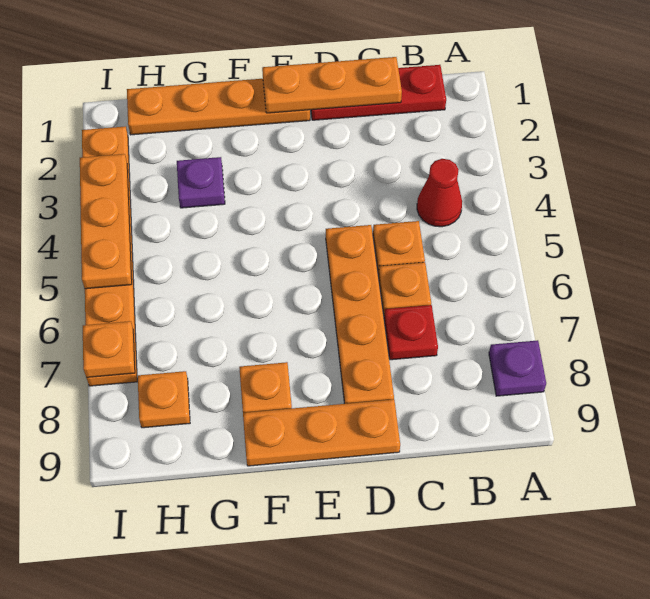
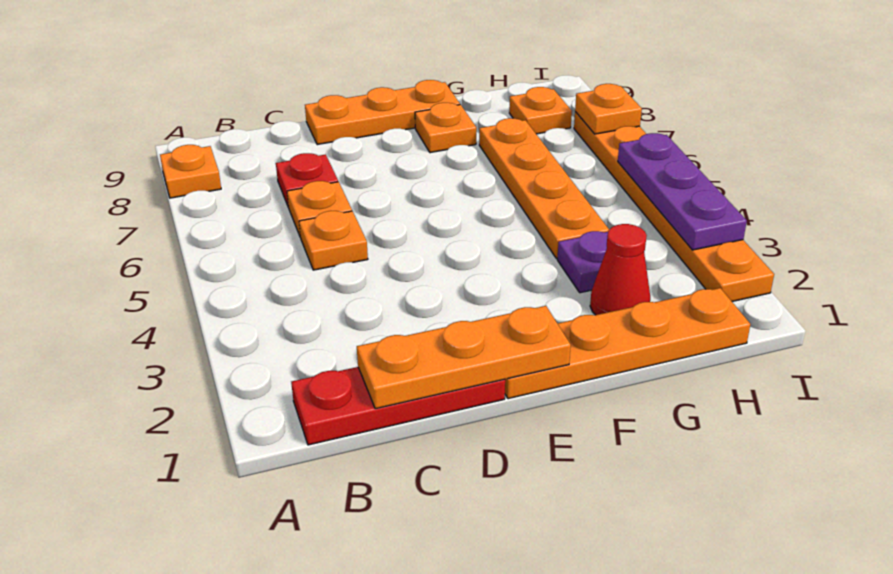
purple 1x1 plate [489,340,546,396] -> orange 1x1 plate [160,145,221,198]
red 1x1 cone [417,159,462,227] -> red 1x1 cone moved to [590,224,650,315]
orange 1x4 plate [326,225,394,404] -> orange 1x4 plate moved to [479,118,609,259]
orange 1x3 plate [80,154,132,289] -> purple 1x3 plate [618,133,747,250]

